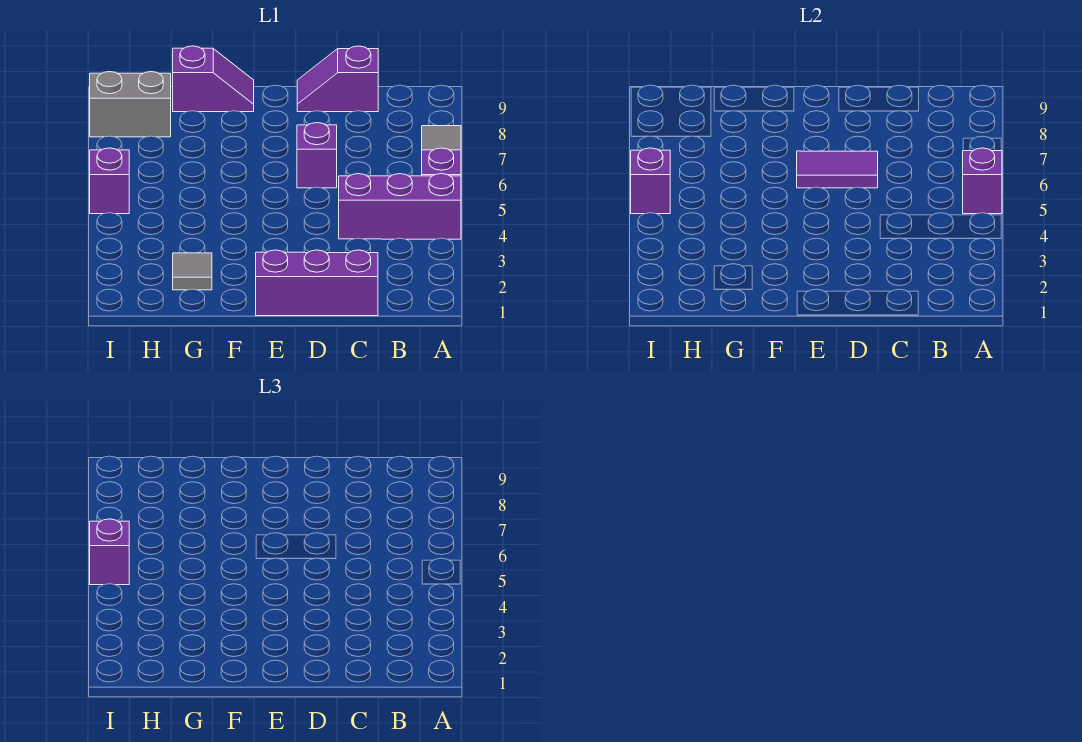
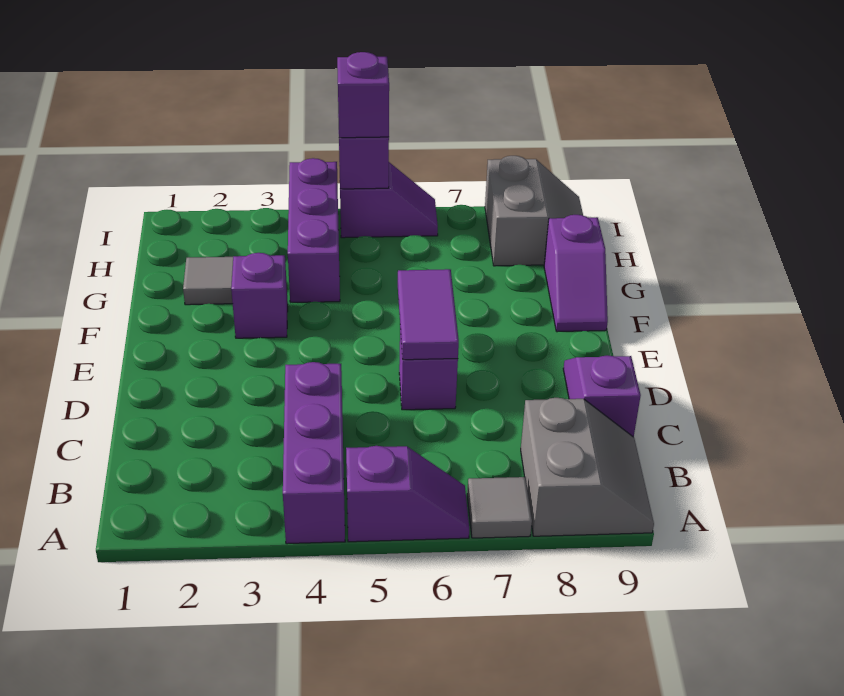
purple 1x1 brick [963,148,1002,214] -> purple 1x1 brick moved to [231,253,288,338]
none -> grey 2x2 slope [521,398,654,536]
purple 1x3 brick [256,250,378,316] -> purple 1x3 brick moved to [288,158,340,302]

